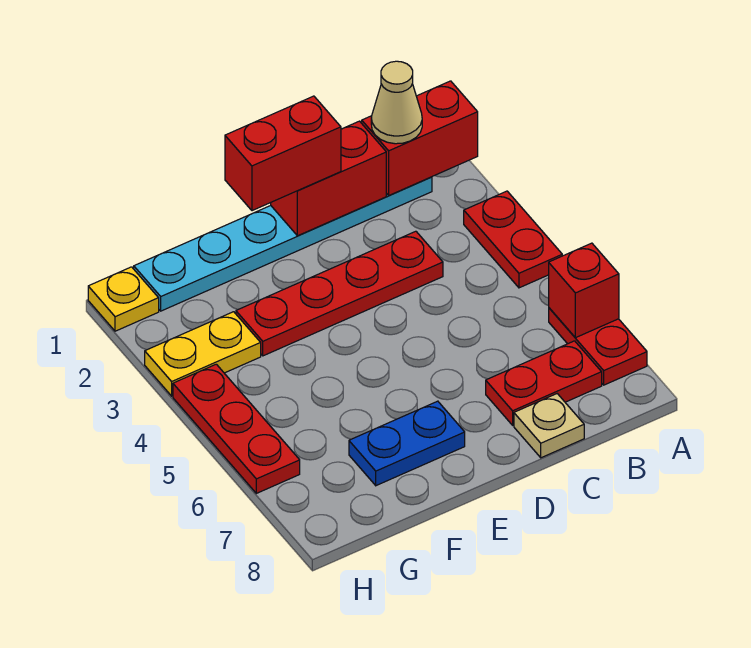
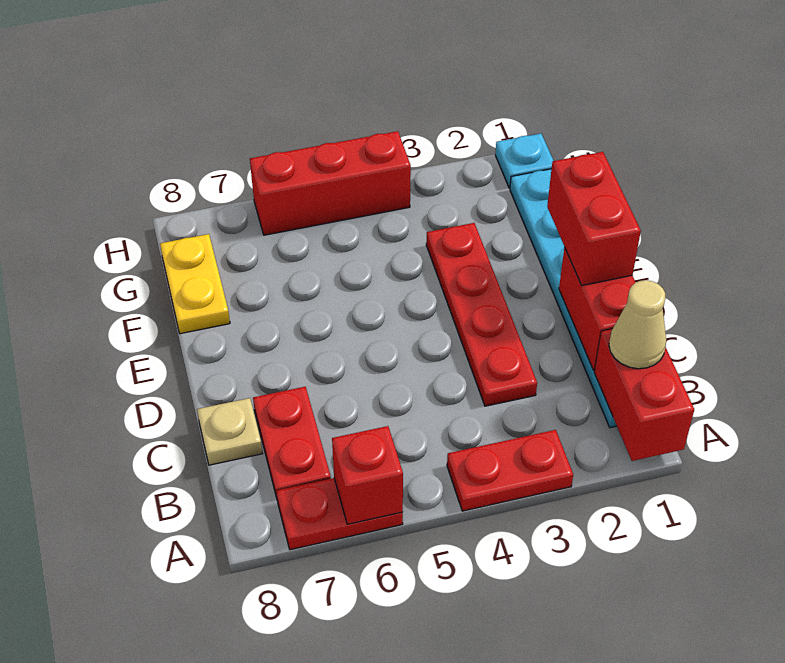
blue 1x2 plate [349,401,465,486] -> none
yellow 1x2 plate [145,312,261,396] -> yellow 1x2 plate moved to [160,234,230,334]
yellow 1x1 plate [88,267,159,331] -> cyan 1x1 plate [495,133,554,188]
red 1x3 plate [173,364,300,493] -> red 1x3 brick [250,131,411,235]

